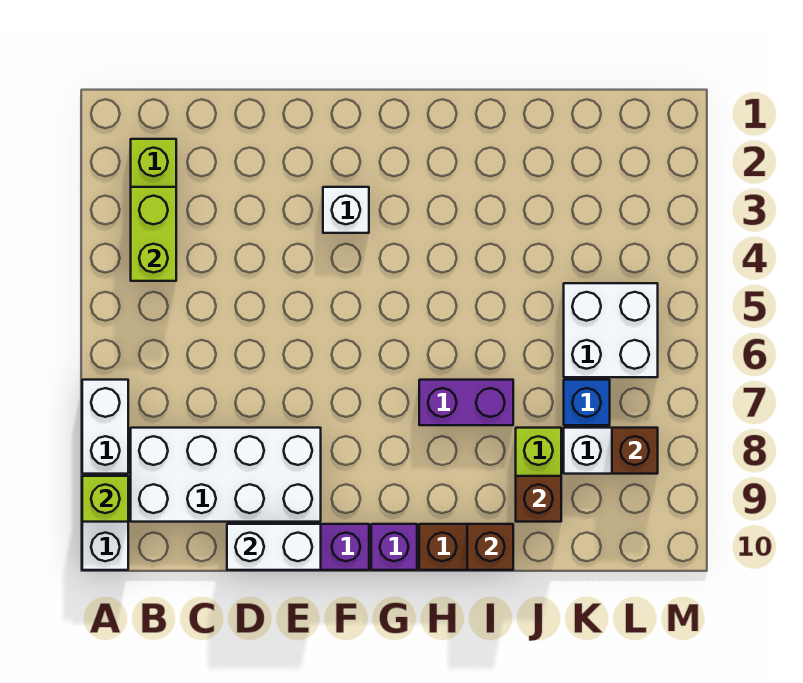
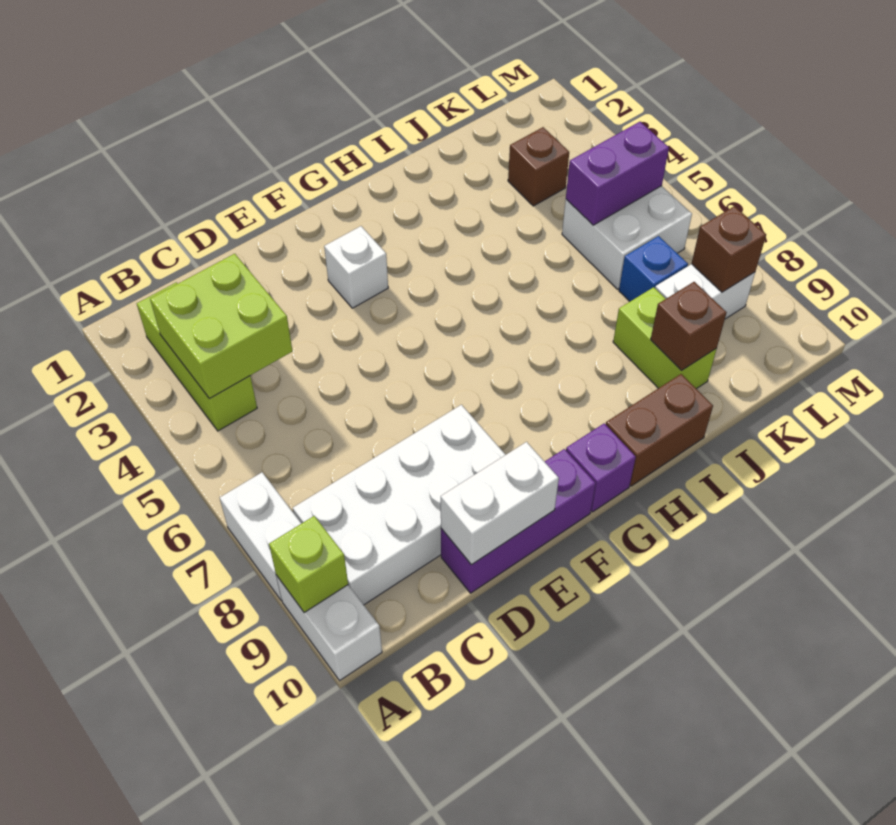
lime 1x2 brick [131,187,176,281] -> lime 2x2 brick [150,254,292,399]
purple 1x2 brick [419,380,513,425] -> purple 1x2 brick moved to [566,122,669,225]
brown 1x1 brick [467,524,513,570] -> brown 1x1 brick moved to [508,127,569,206]

